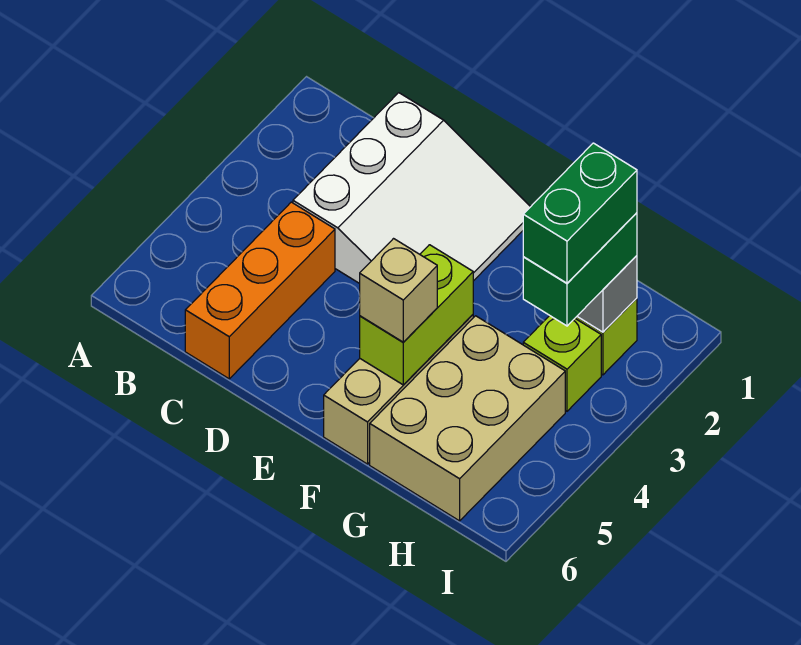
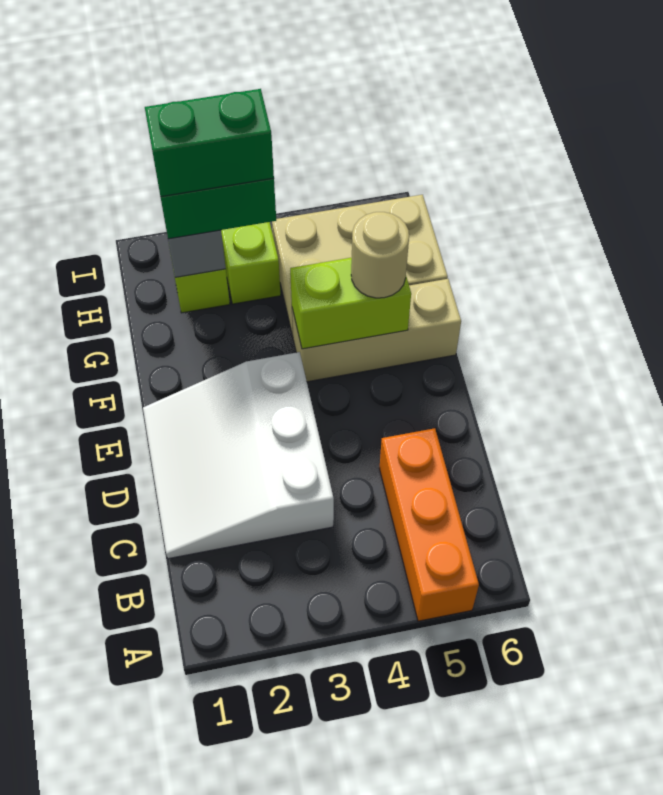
white 3x3 slope [293,93,530,284] -> white 3x3 slope turned to [143,352,334,559]
orange 1x3 brick [185,202,335,379] -> orange 1x3 brick turned to [379,428,479,621]
tan 1x1 brick [360,239,437,342] -> tan 1x1 round brick [351,212,409,298]

